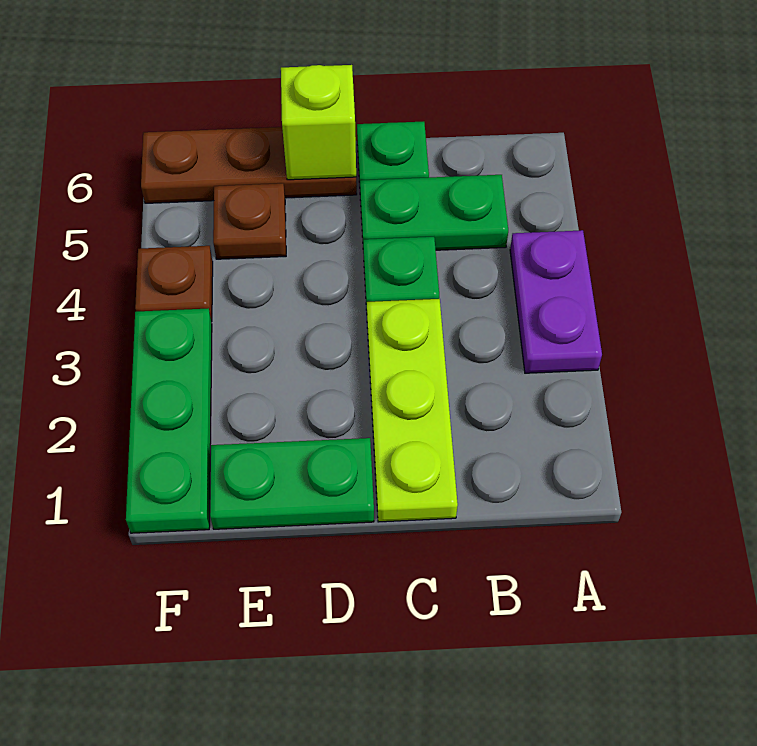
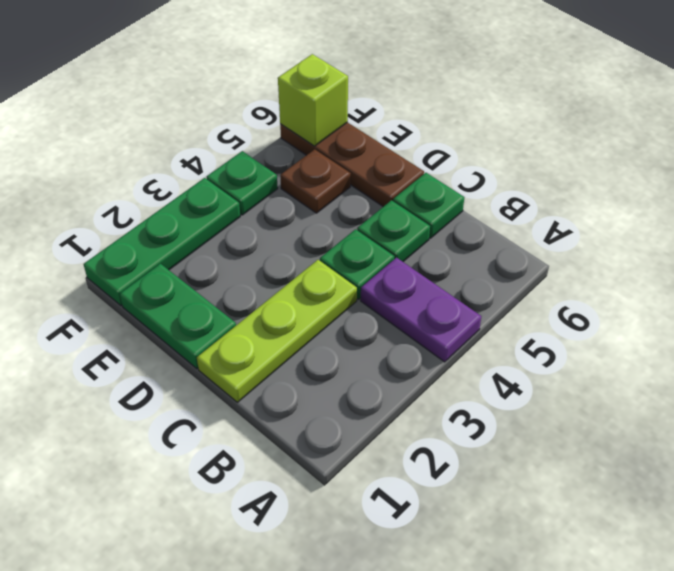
purple 1x2 plate [510,230,602,373] -> purple 1x2 plate turned to [361,258,481,362]
green 1x2 plate [360,175,508,250] -> green 1x1 plate [357,200,430,262]
lime 1x1 brick [281,65,356,180] -> lime 1x1 brick moved to [278,54,348,146]
brown 1x1 plate [135,246,213,322] -> green 1x1 plate [207,151,278,215]

